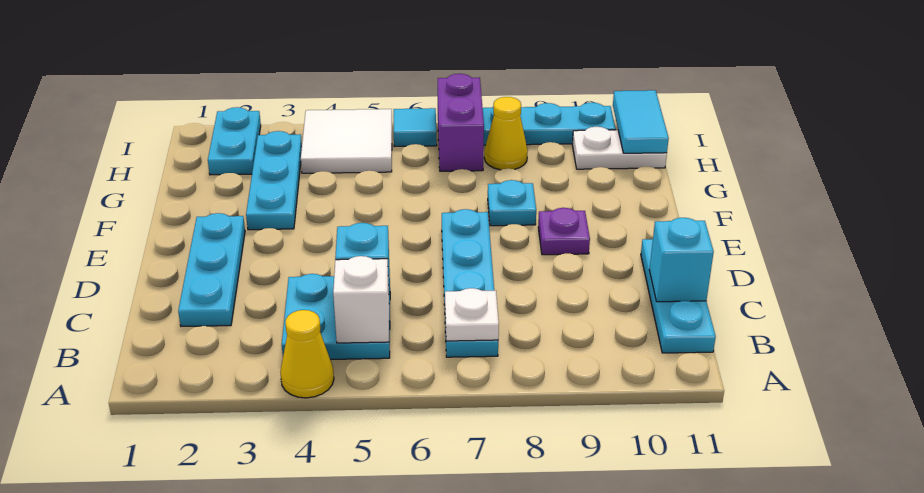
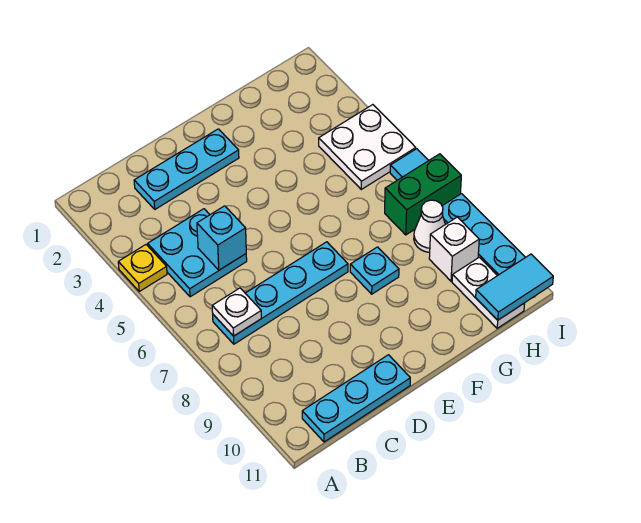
yellow 1x1 cone [280,310,334,398] -> yellow 1x1 plate [118,245,167,291]
white 1x1 brick [333,256,389,343] -> white 1x1 brick moved to [429,217,479,281]
cyan 1x1 brick [649,218,714,302] -> none
purple 1x1 plate [538,208,590,255] -> none
cyan 1x3 plate [246,131,302,230] -> none
cyan 1x2 plate [208,107,261,175] -> none
white 2x2 tile [301,109,392,173] -> white 2x2 plate [319,105,416,189]
purple 1x2 brick [438,74,484,171] -> green 1x2 brick [385,154,461,235]
yellow 1x1 cone [484,97,528,170] -> white 1x1 cone [414,200,445,252]

